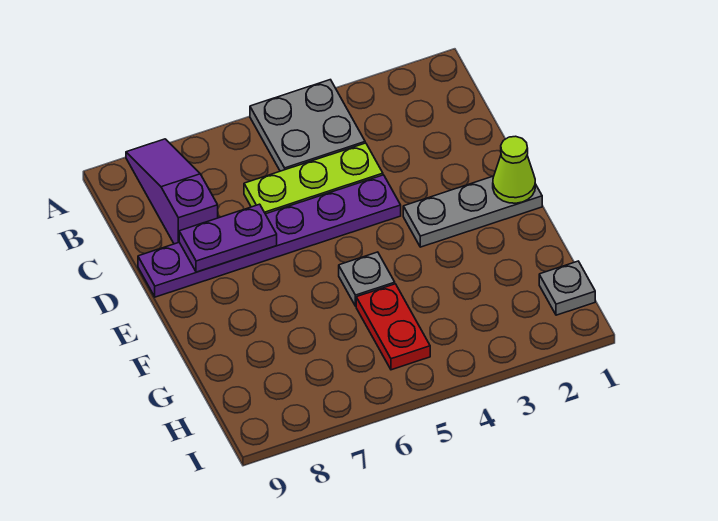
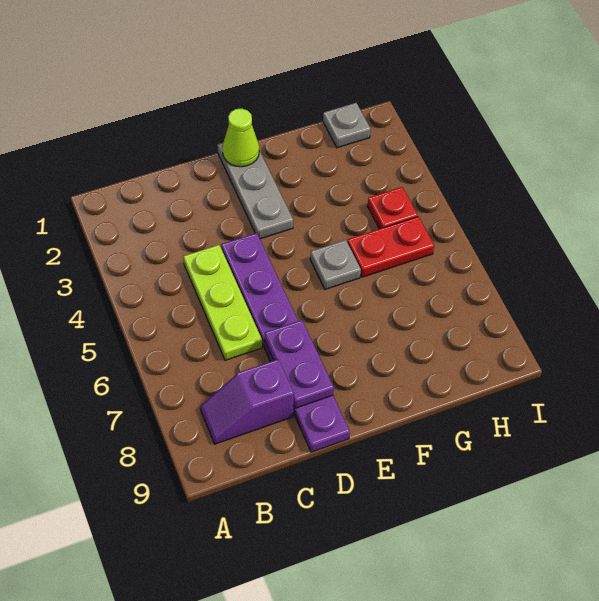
grey 2x2 plate [250,80,365,171] -> none
purple 1x3 slope [126,139,218,244] -> purple 1x2 slope [200,359,294,444]
none -> red 1x1 plate [367,187,418,229]

